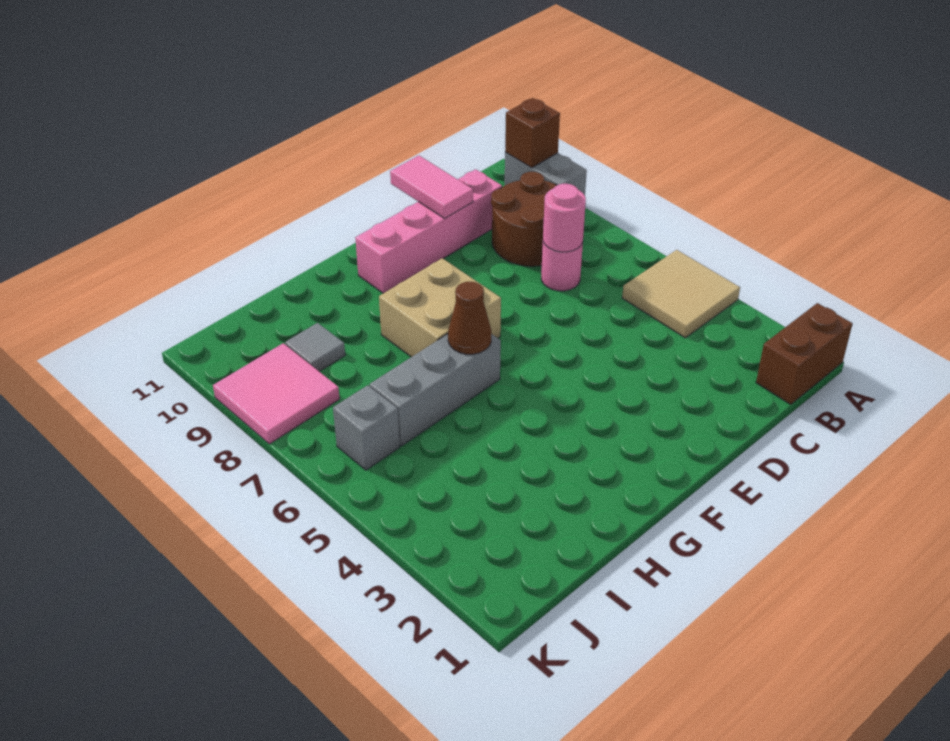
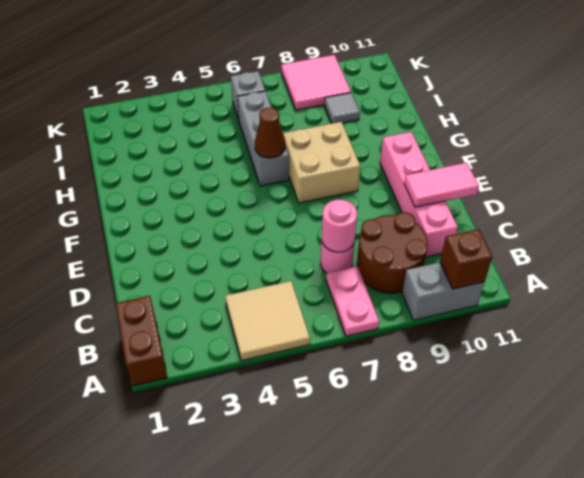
none -> pink 1x2 plate [326,266,379,336]

